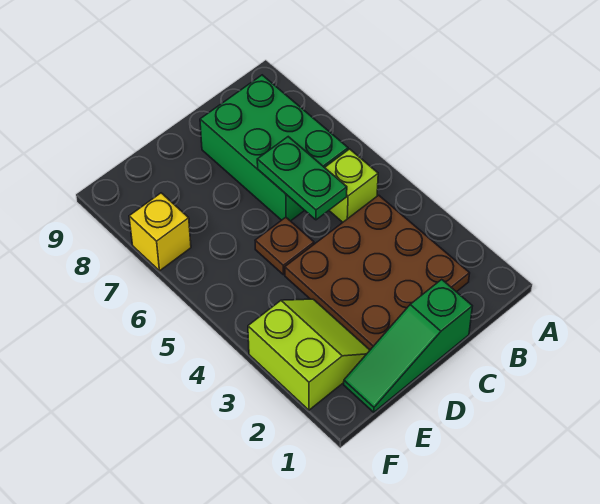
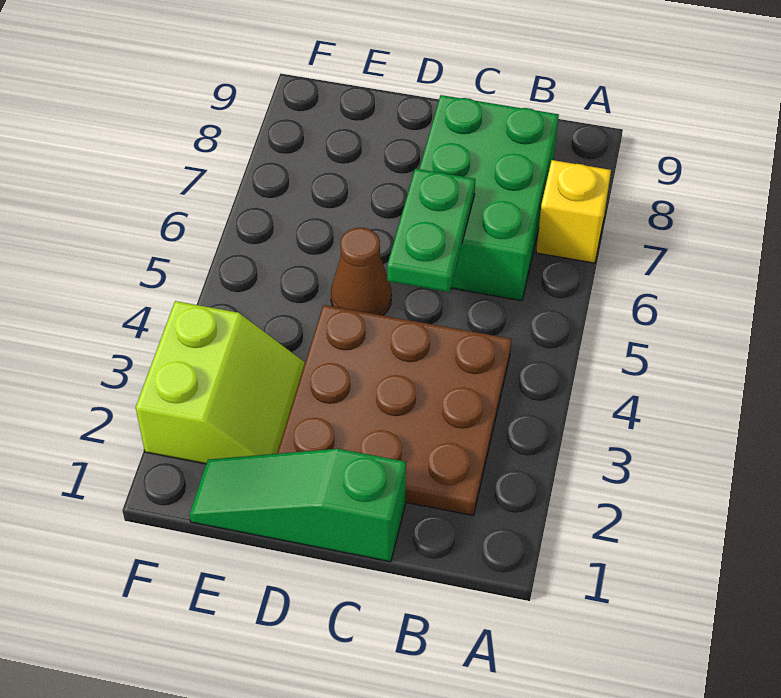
lime 1x1 brick [325,149,378,222] -> none
brown 1x1 plate [255,217,314,275] -> brown 1x1 cone [331,228,392,315]
yellow 1x1 brick [129,193,191,271] -> yellow 1x1 brick moved to [536,160,611,263]

